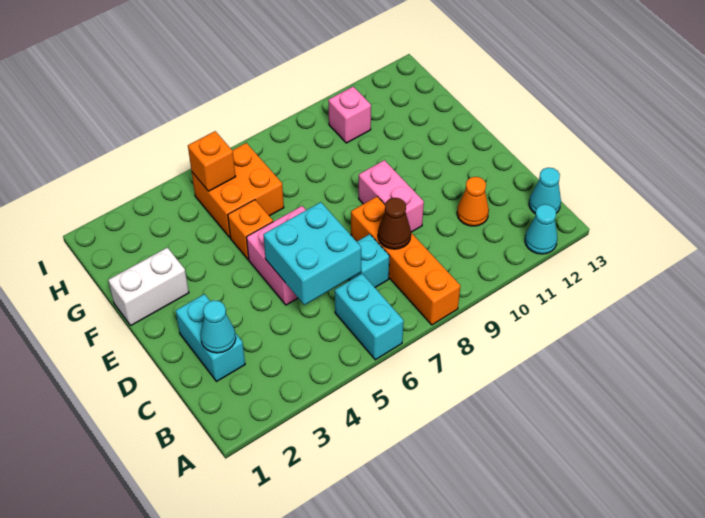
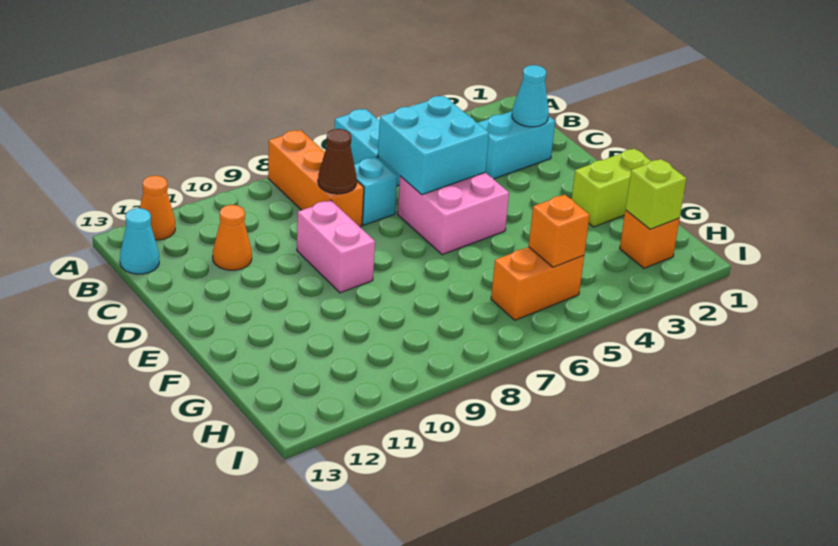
orange 1x4 brick [351,196,460,325] -> orange 1x3 brick [268,130,364,227]
cyan 1x1 cone [525,204,557,254] -> orange 1x1 cone [140,175,175,240]
cyan 1x2 brick [176,294,245,381] -> cyan 1x2 brick turned to [478,111,555,179]
white 1x2 brick [108,247,189,325] -> lime 1x2 brick [572,149,651,227]
orange 1x1 brick [228,200,273,260] -> orange 1x1 brick moved to [620,210,680,268]
orange 2x2 brick [192,143,284,237] -> orange 1x2 brick [491,247,584,320]
none -> lime 1x1 brick [625,159,686,229]
pink 1x1 brick [328,87,371,143] -> none

